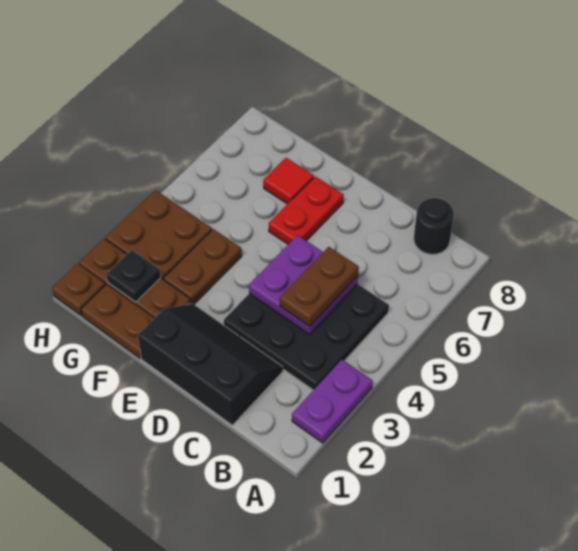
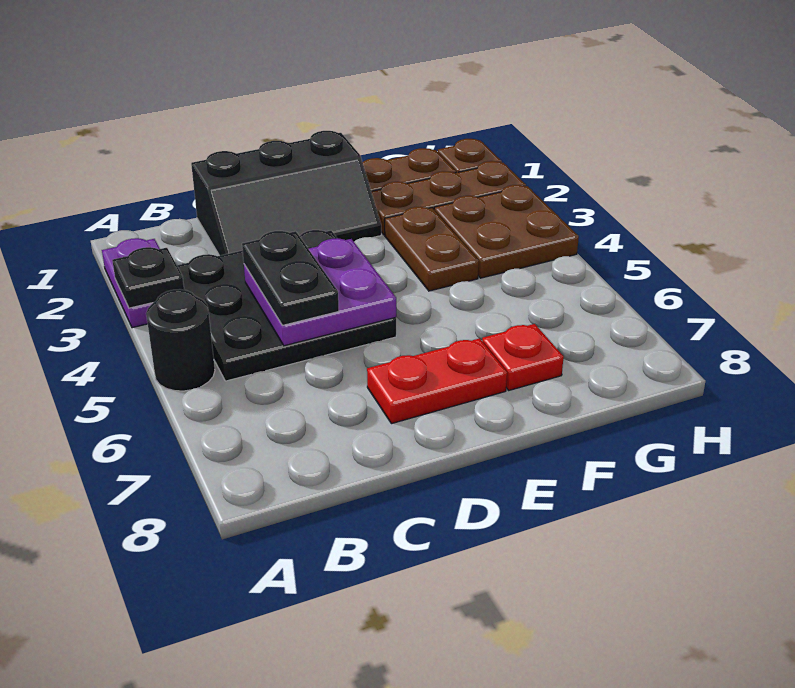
black 1x1 round brick [414,198,454,255] -> black 1x1 round brick moved to [146,289,215,391]
brown 1x2 plate [280,247,359,326] -> black 1x2 plate [242,231,339,325]
red 1x2 plate [269,176,344,244] -> red 1x2 plate turned to [367,339,507,424]
red 1x1 tile [263,158,314,204] -> red 1x1 plate [482,324,564,390]
black 1x1 plate [106,250,161,302] -> black 1x1 plate moved to [112,247,184,308]

